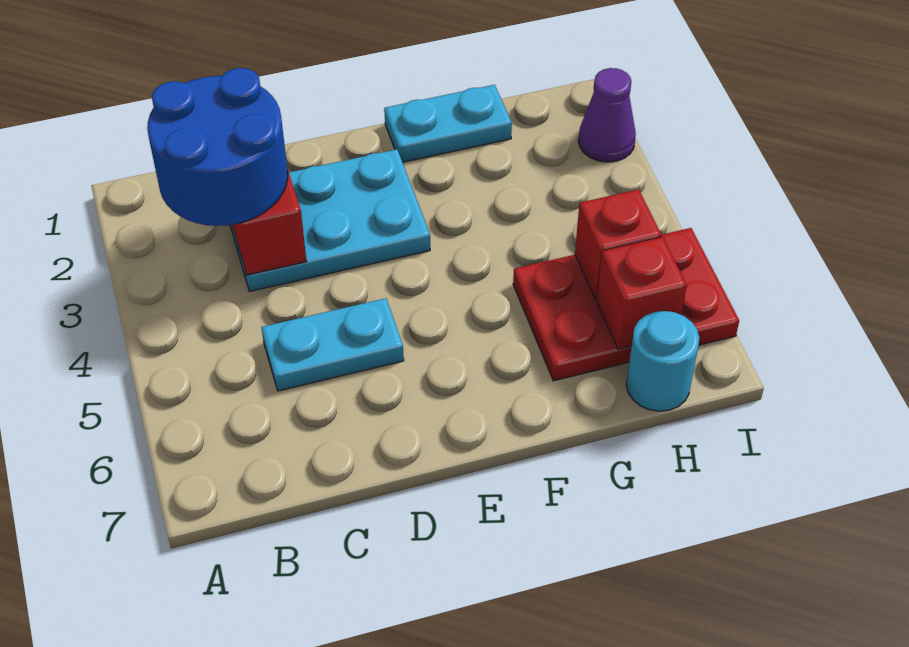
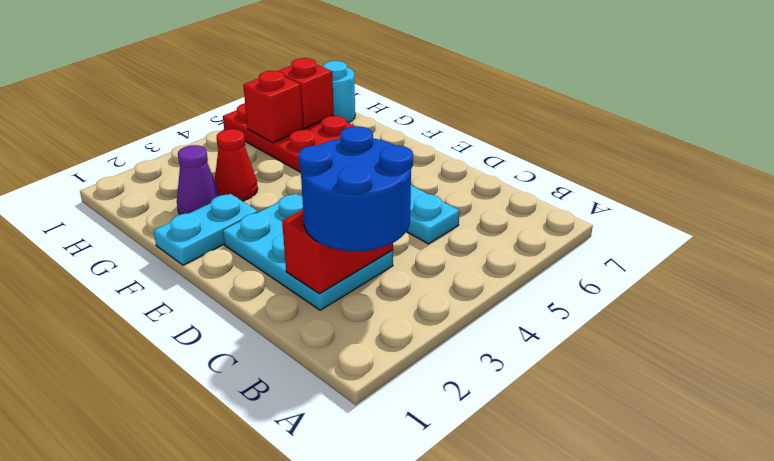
cyan 1x2 plate [384,85,512,162] -> cyan 1x2 plate turned to [154,194,258,265]
none -> red 1x1 cone [215,129,258,201]
purple 1x1 cone [578,68,636,162] -> purple 1x1 cone moved to [177,145,220,215]

